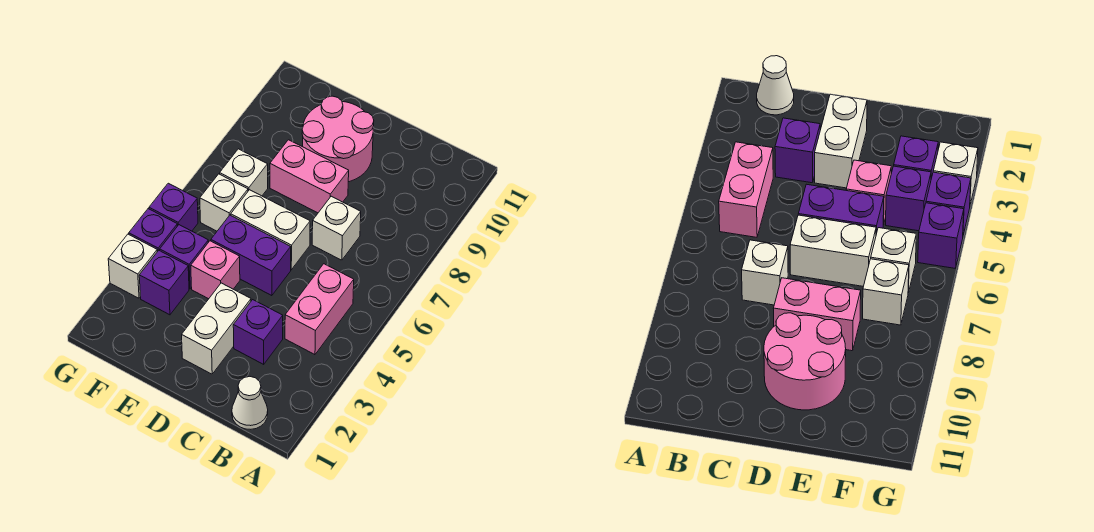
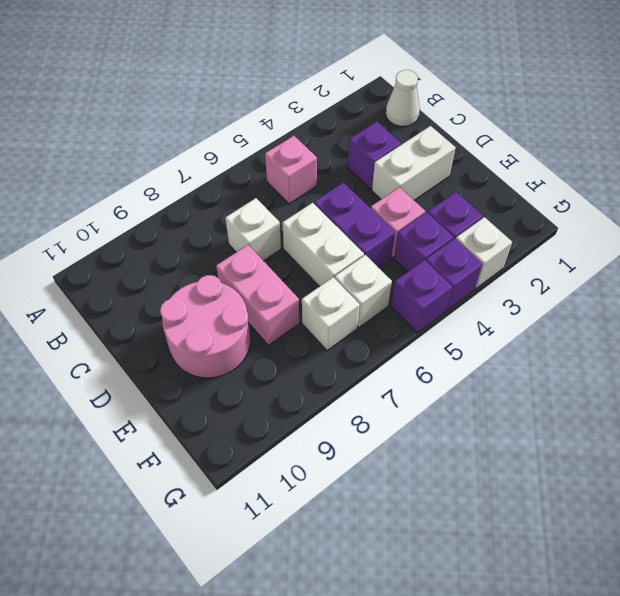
pink 1x2 brick [285,264,354,355] -> pink 1x1 brick [265,136,317,204]

